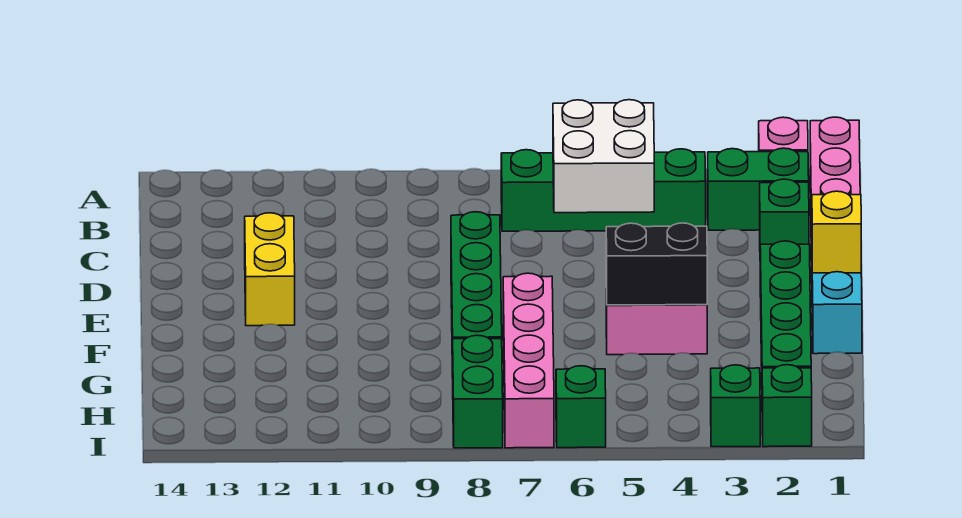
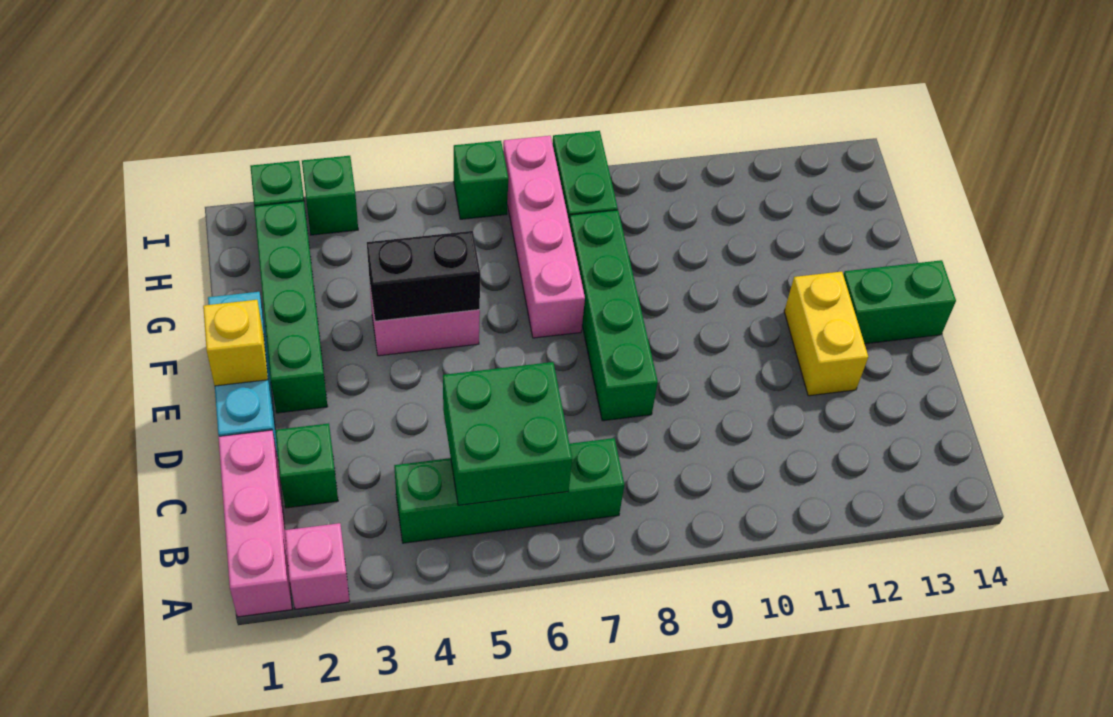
green 1x2 brick [708,148,809,230] -> green 1x2 brick moved to [843,260,956,344]
white 2x2 brick [553,100,654,213] -> green 2x2 brick [443,362,572,505]

